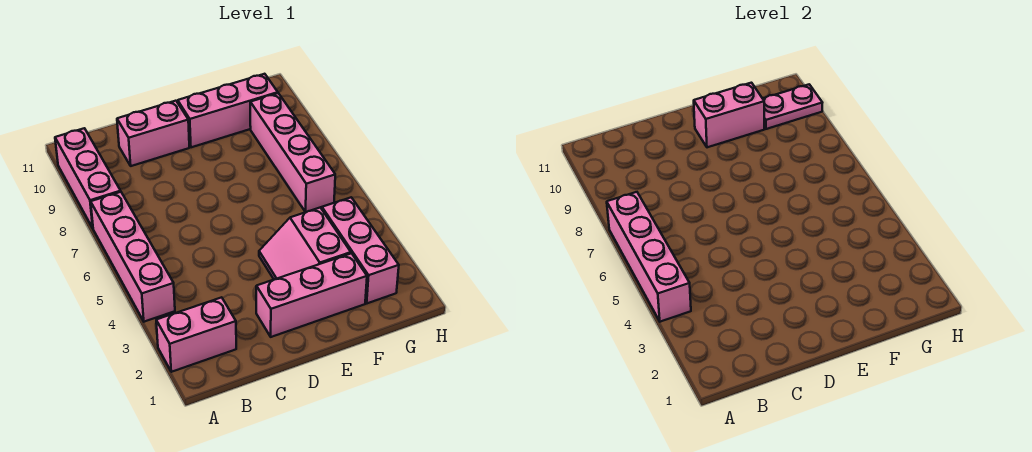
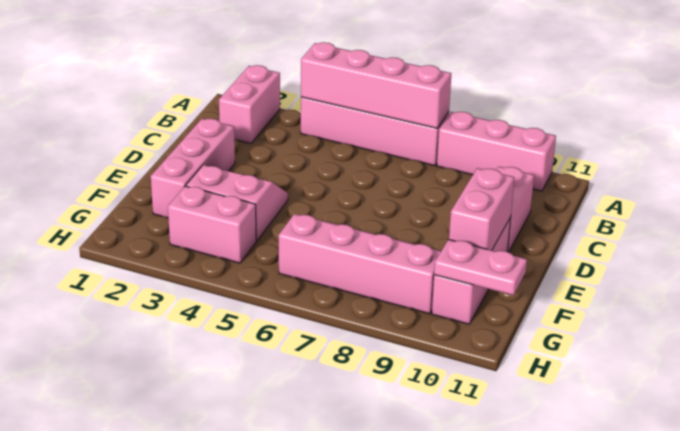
pink 1x3 brick [322,197,399,303] -> pink 1x2 brick [168,186,256,263]
pink 1x2 plate [763,84,822,129] -> pink 1x2 plate turned to [434,239,527,295]

